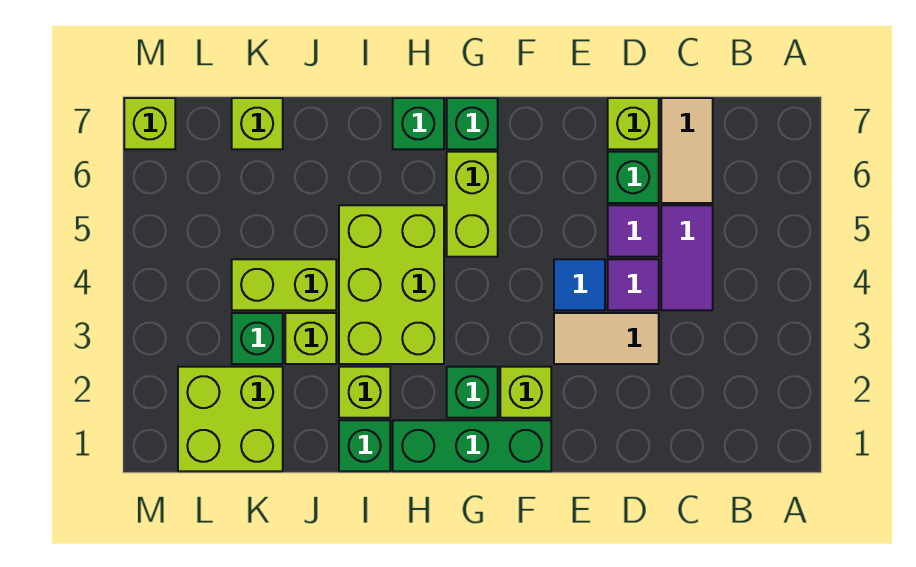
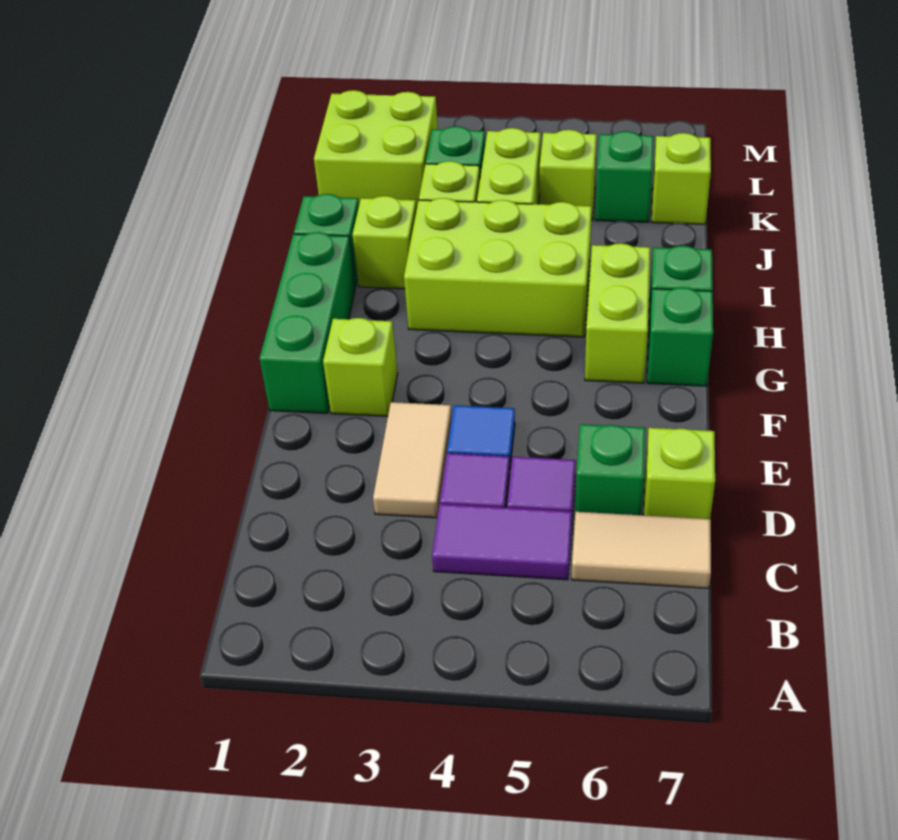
green 1x1 brick [447,367,498,418] -> green 1x1 brick moved to [595,131,653,222]
lime 1x2 brick [447,152,498,257] -> lime 1x2 brick turned to [585,243,650,383]
lime 1x1 brick [124,98,175,149] -> lime 1x1 brick moved to [540,130,597,220]

